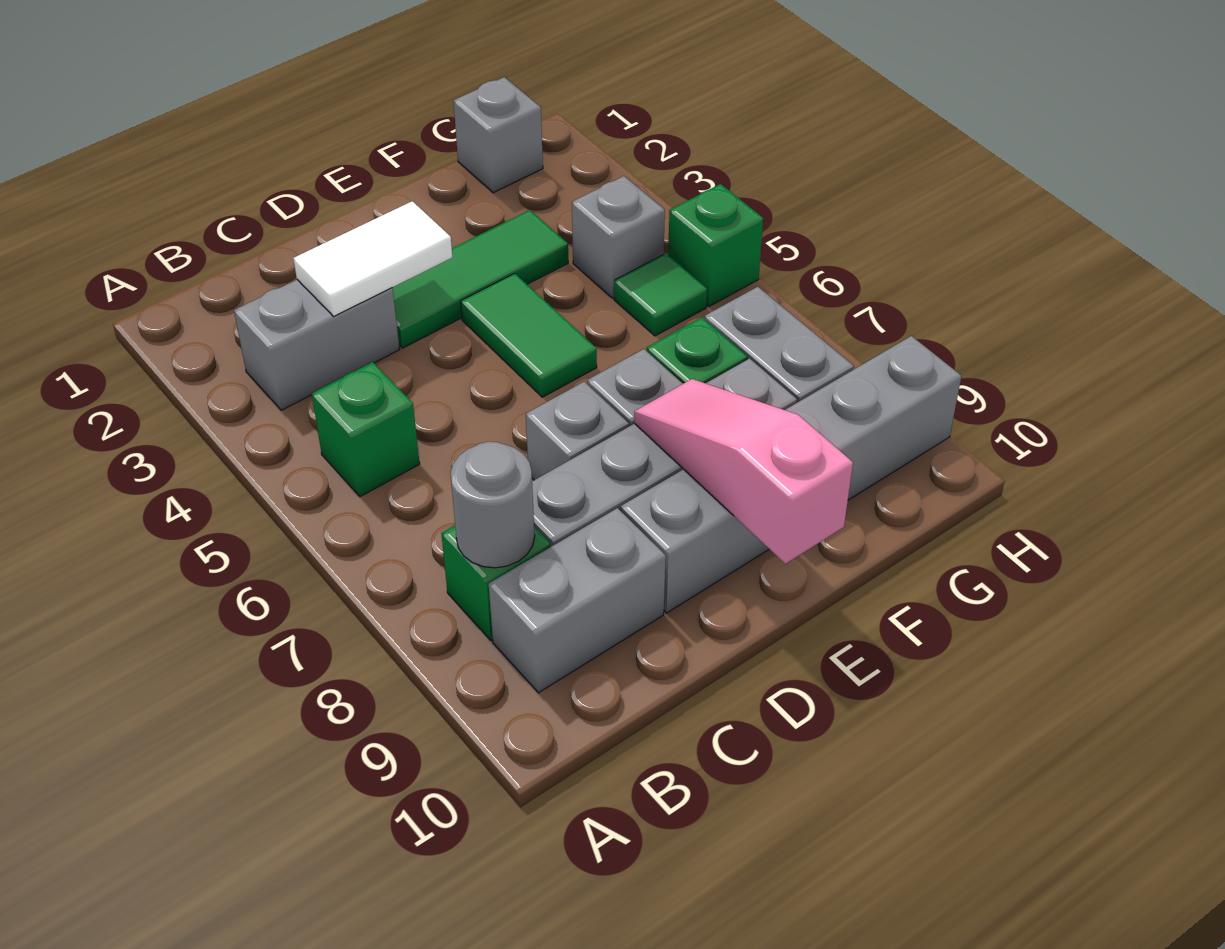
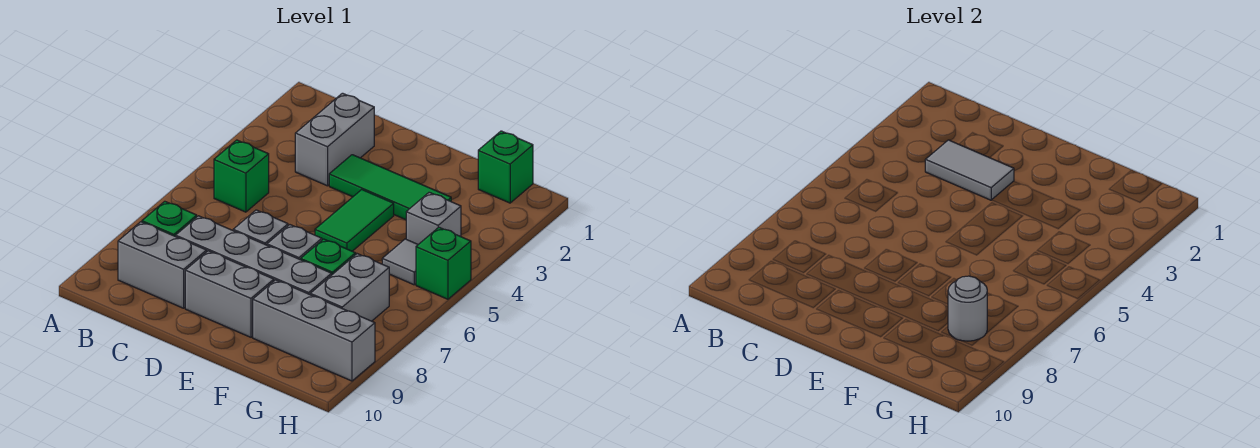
grey 1x2 brick [234,280,400,410] -> grey 1x2 brick turned to [295,93,374,186]
grey 1x1 round brick [451,442,535,568] -> grey 1x1 round brick moved to [948,276,987,341]
white 1x2 tile [293,201,452,316] -> grey 1x2 tile [925,140,1014,200]
pink 1x3 slope [634,379,853,564] -> none
grey 1x1 brick [453,77,543,193] -> green 1x1 brick [478,131,533,203]
green 1x1 tile [614,253,707,336] -> grey 1x1 tile [382,239,418,285]

